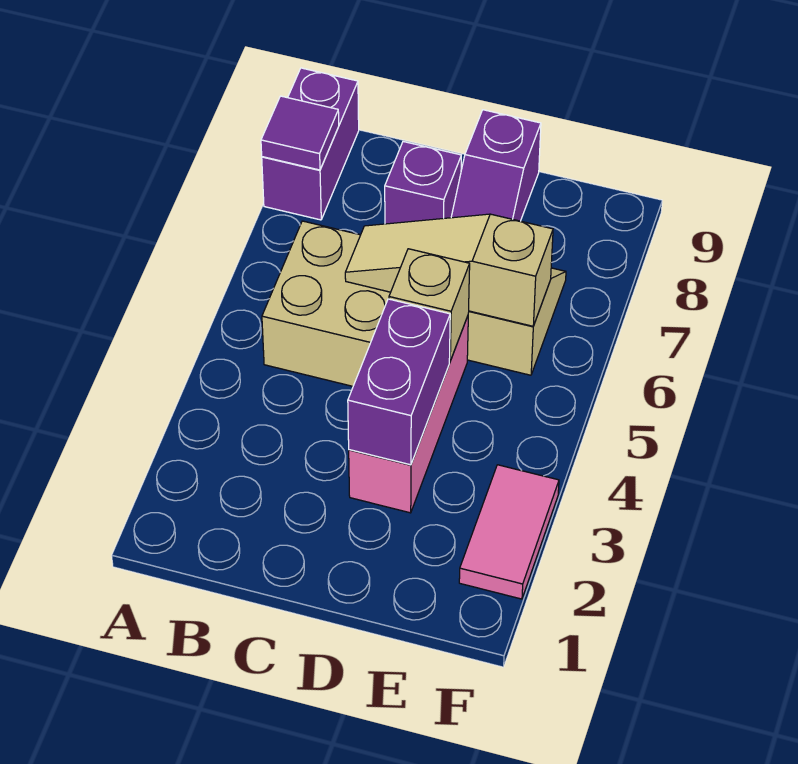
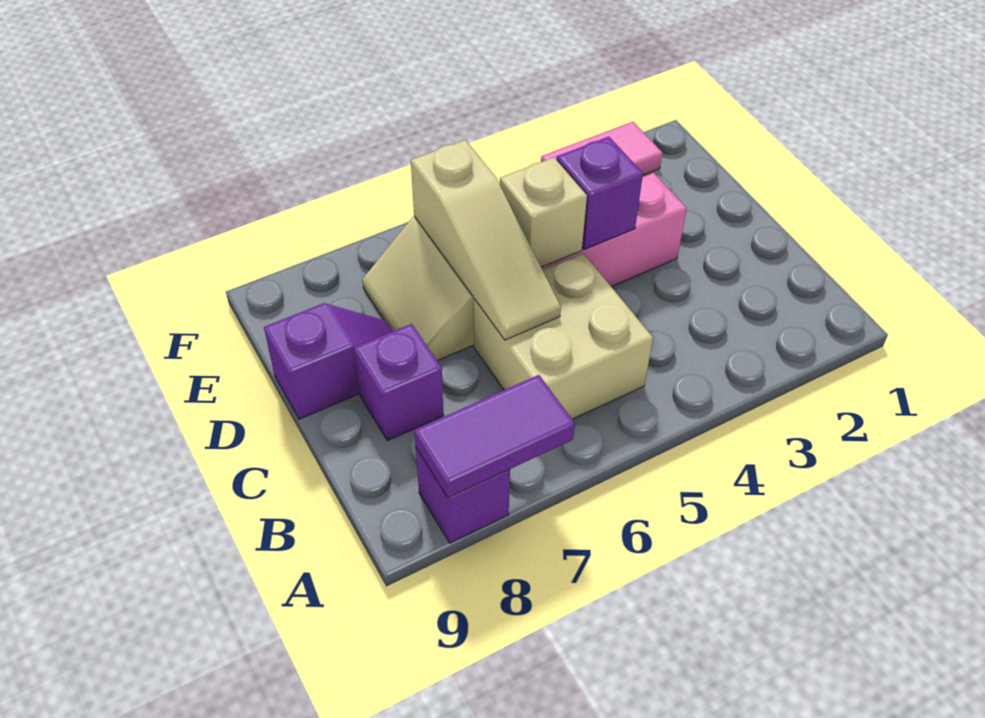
purple 1x2 brick [262,68,359,220] -> purple 1x1 brick [416,448,510,543]
purple 1x1 tile [261,96,339,170] -> purple 1x2 tile [414,375,575,498]
purple 1x2 brick [348,299,450,465] -> purple 1x1 brick [557,137,643,249]

